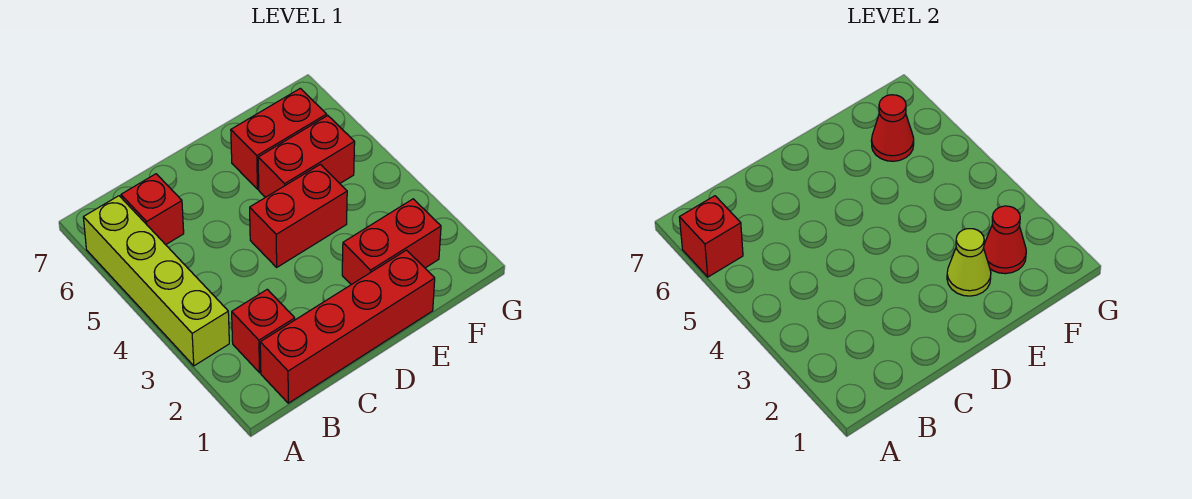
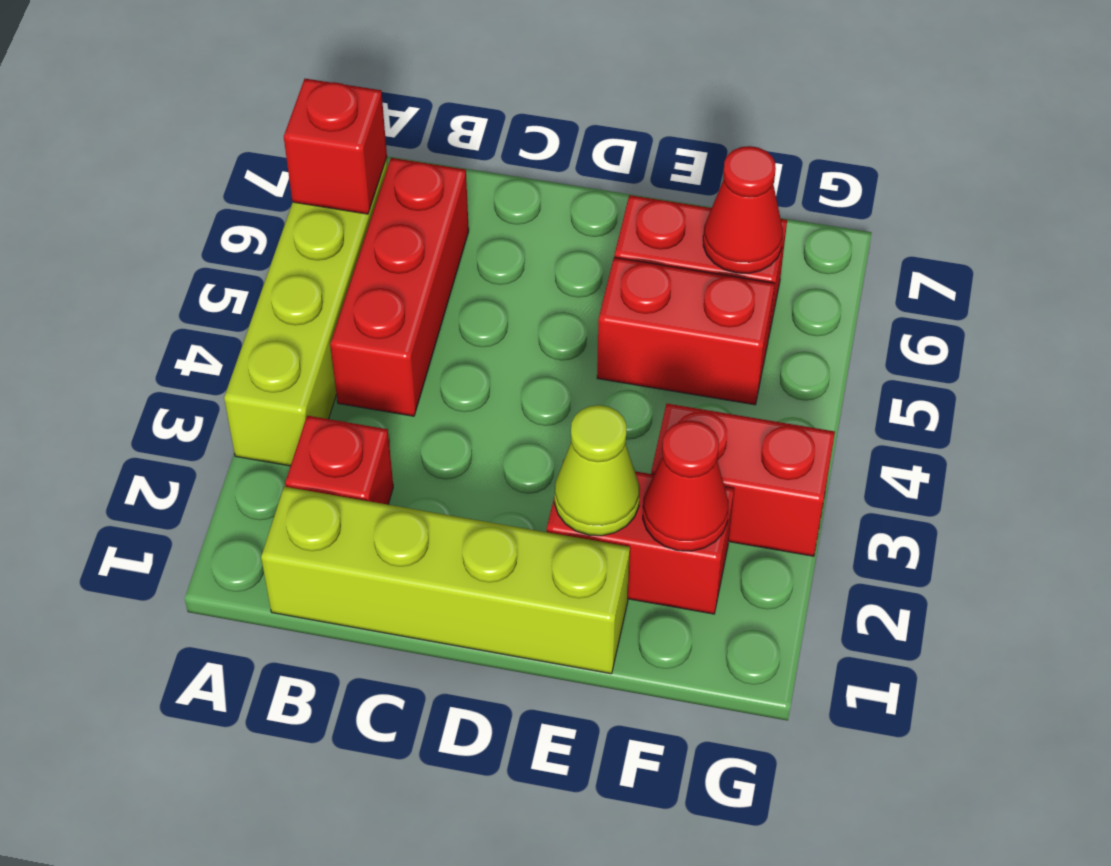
red 1x4 brick [260,250,435,403] -> lime 1x4 brick [261,487,630,674]
red 1x1 brick [121,174,184,245] -> red 1x3 brick [330,158,469,416]
red 1x2 brick [250,164,347,267] -> red 1x2 brick moved to [651,404,835,556]

